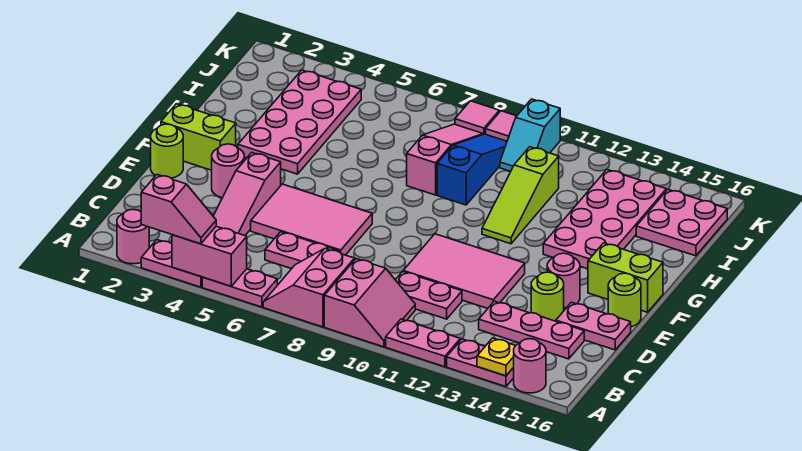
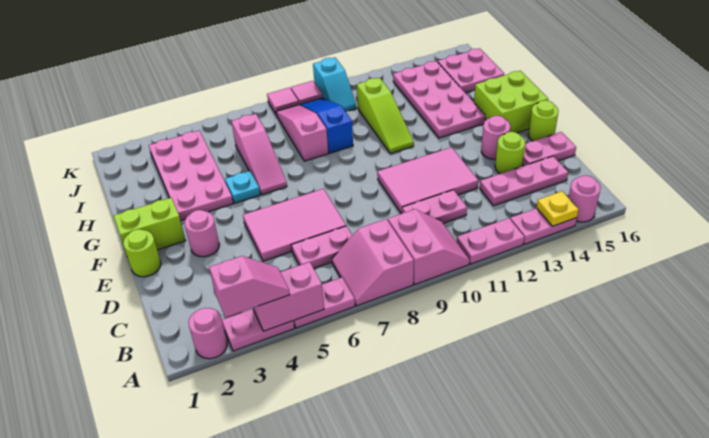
pink 1x3 slope [213,153,281,236] -> pink 1x3 slope moved to [231,114,287,195]
lime 1x2 brick [588,243,663,312] -> lime 2x2 brick [474,71,548,133]
none -> cyan 1x1 plate [225,171,260,203]

